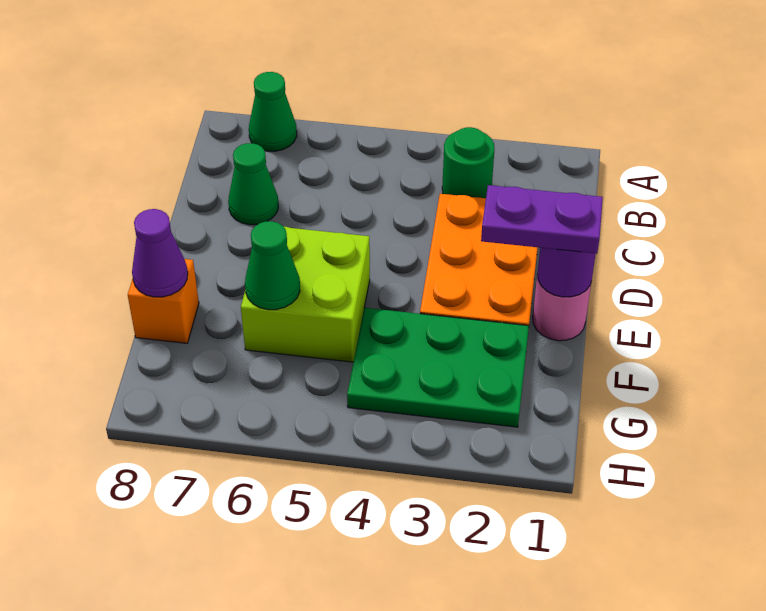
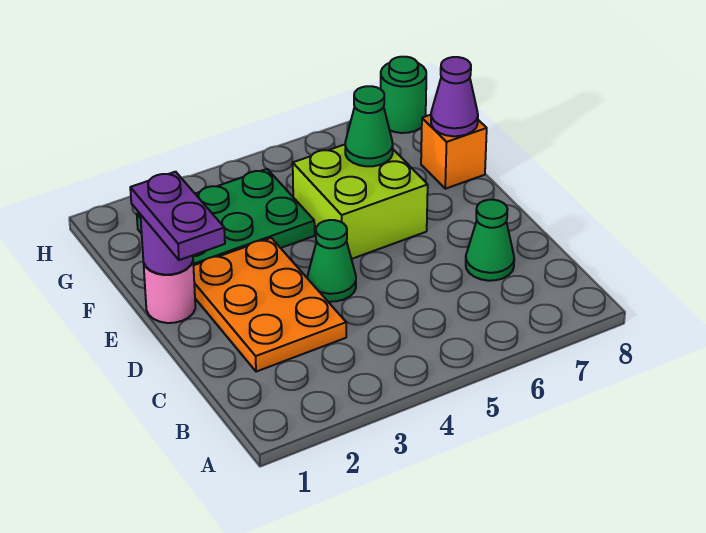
green 1x1 cone [249,72,297,151] -> green 1x1 cone moved to [307,220,356,302]
green 1x1 round brick [442,127,494,198] -> green 1x1 round brick moved to [381,57,426,133]
purple 1x2 plate [481,185,603,254] -> purple 1x2 plate turned to [130,172,225,260]

